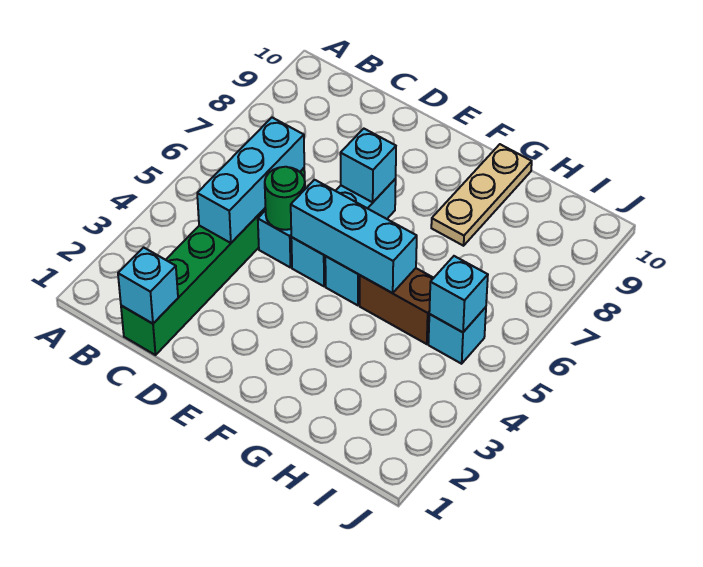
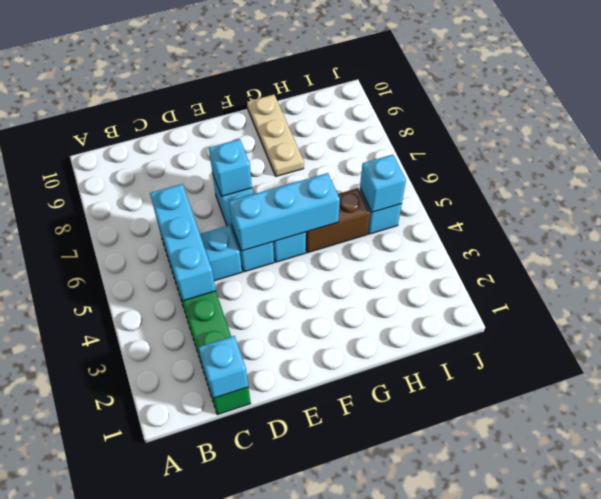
green 1x1 round brick [265,167,305,230] -> none

